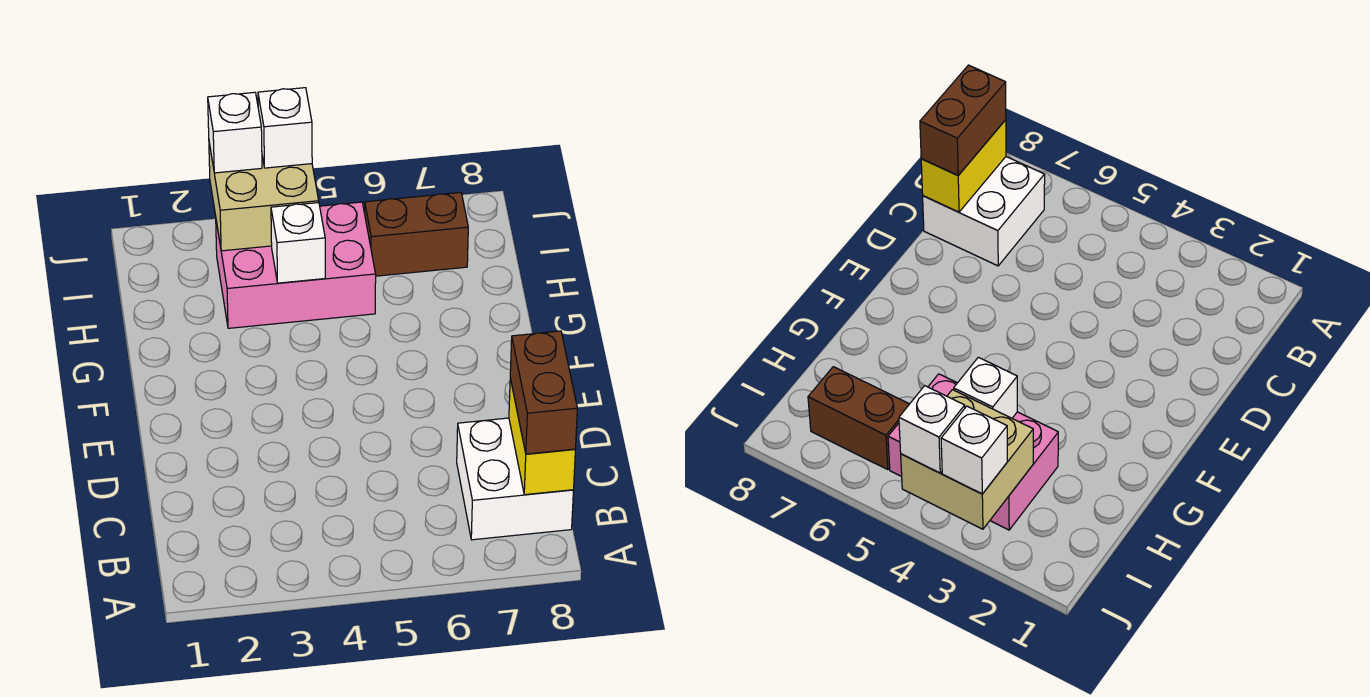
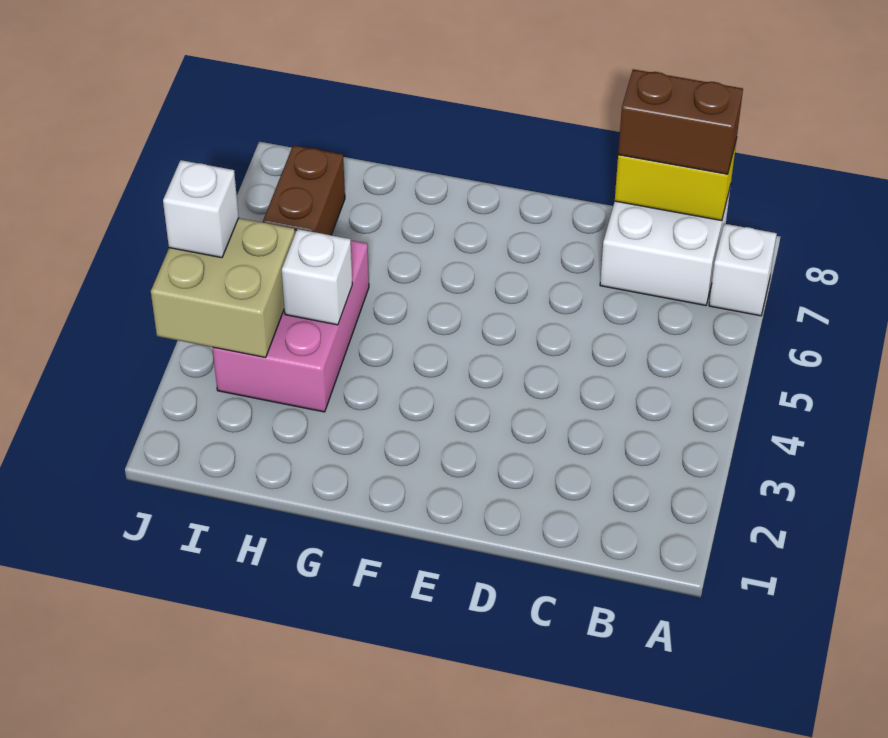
white 1x1 brick [208,92,262,173] -> white 1x1 brick moved to [709,224,777,316]

